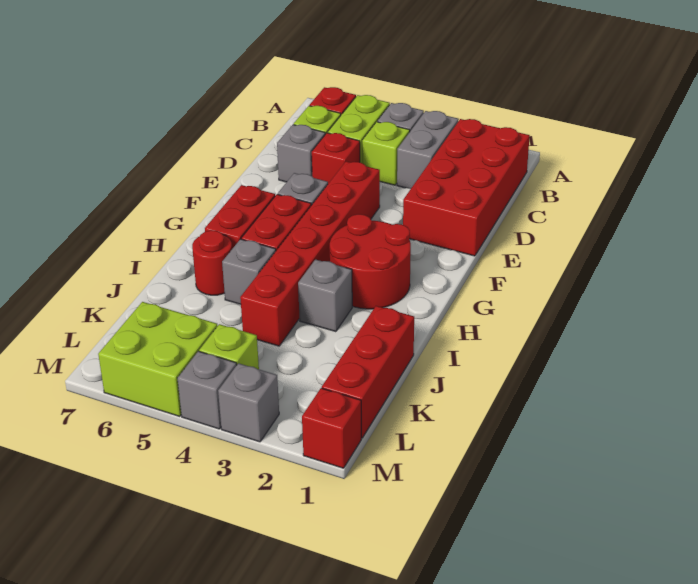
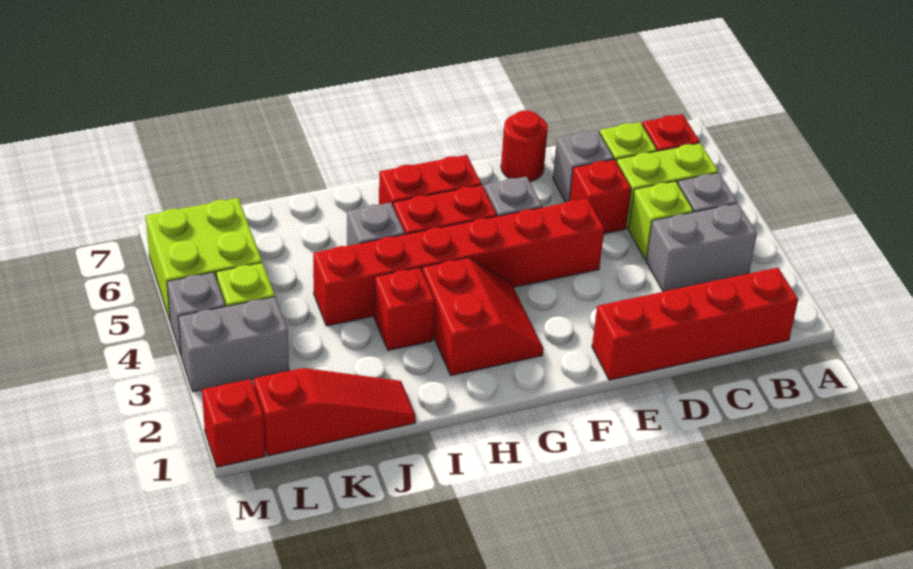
red 2x4 brick [403,119,530,256] -> red 1x4 brick [592,268,798,380]
red 2x2 round brick [330,214,411,309] -> red 2x2 slope [422,258,543,375]
grey 1x1 brick [298,260,352,332] -> red 1x1 brick [374,268,435,350]
red 1x1 round brick [192,230,232,295] -> red 1x1 round brick moved to [501,110,548,181]
red 1x3 brick [322,306,414,438] -> red 1x3 slope [254,368,416,456]
grey 1x1 brick [218,363,279,442] -> grey 1x2 brick [178,297,289,392]

